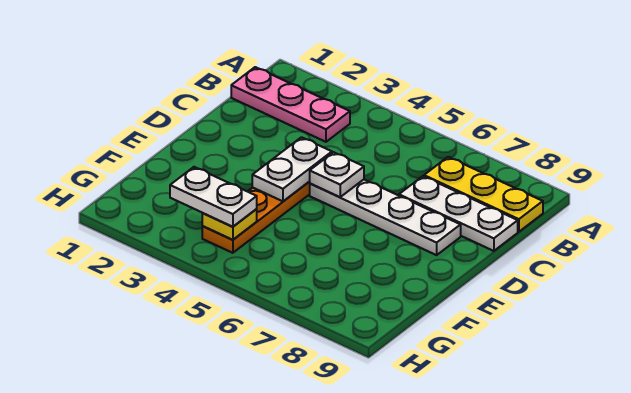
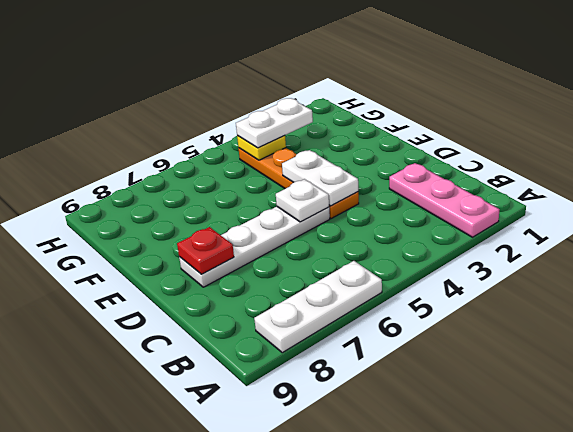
pink 1x3 plate [231,67,350,142] -> pink 1x3 plate turned to [389,163,500,237]
yellow 1x3 plate [424,157,543,232] -> none
white 1x3 plate [399,176,518,251] -> white 1x3 plate moved to [254,261,382,353]
none -> red 1x1 plate [177,227,234,274]

